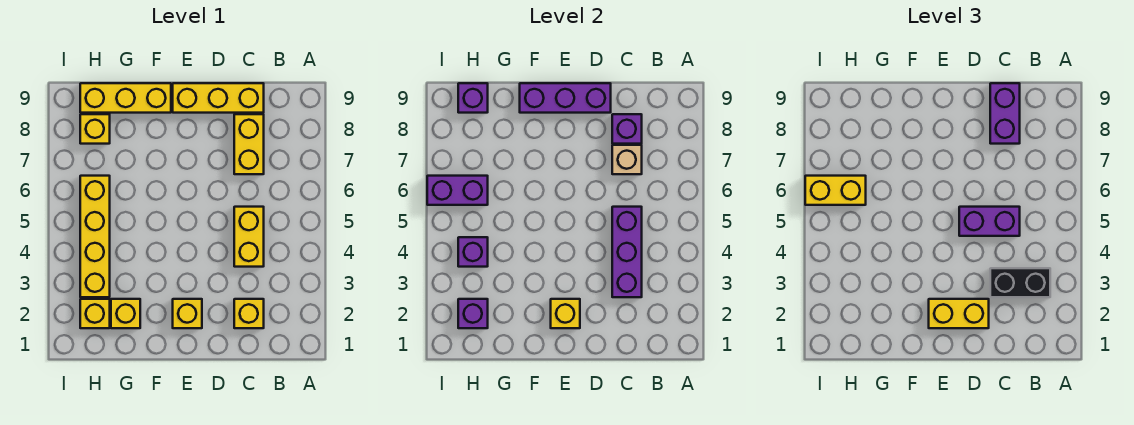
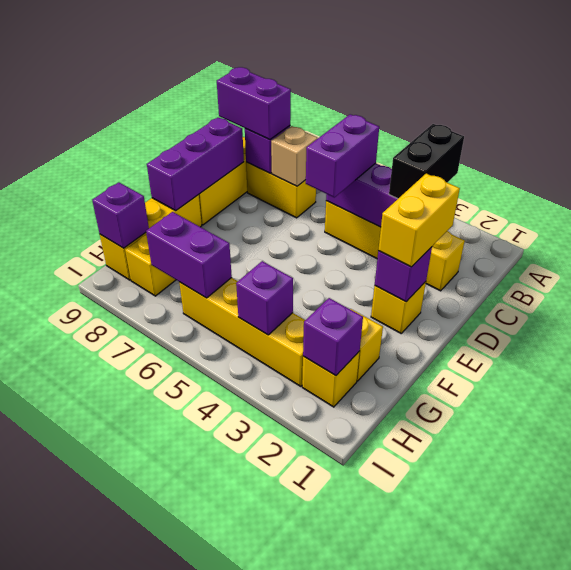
yellow 1x1 brick [551,299,580,328] -> purple 1x1 brick [375,247,432,302]
purple 1x2 brick [427,176,488,205] -> purple 1x2 brick turned to [146,212,232,298]
yellow 1x2 brick [805,176,866,205] -> none

